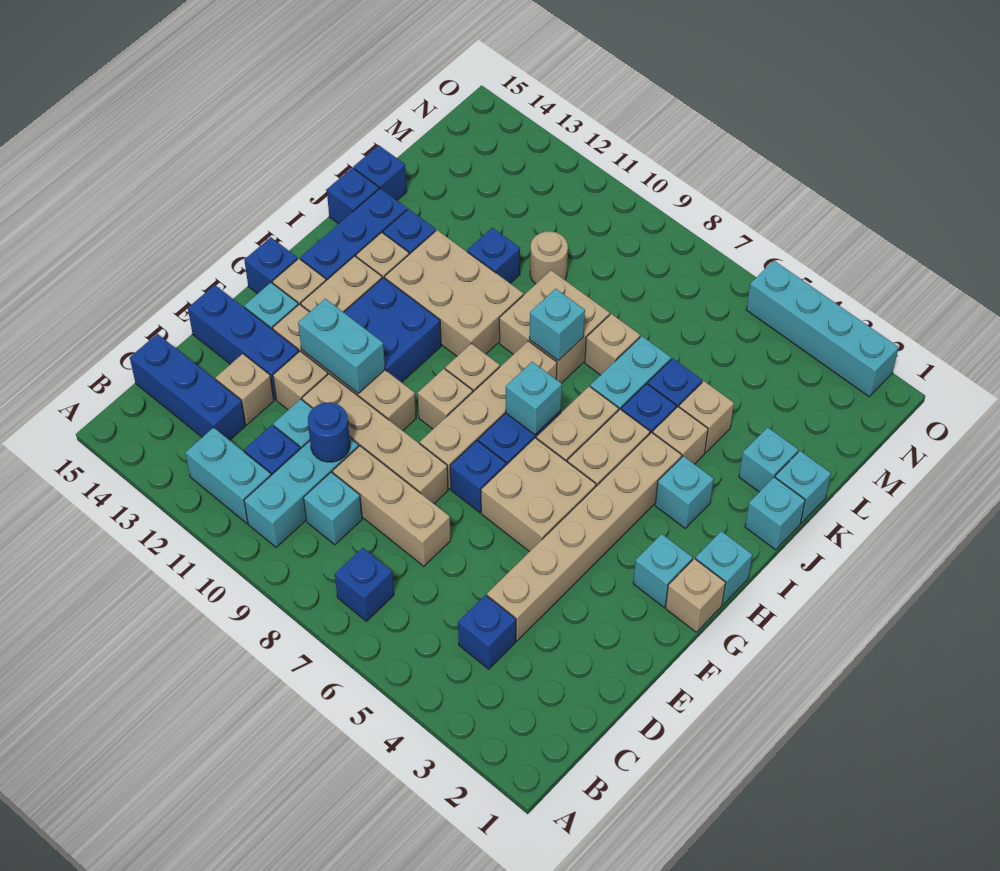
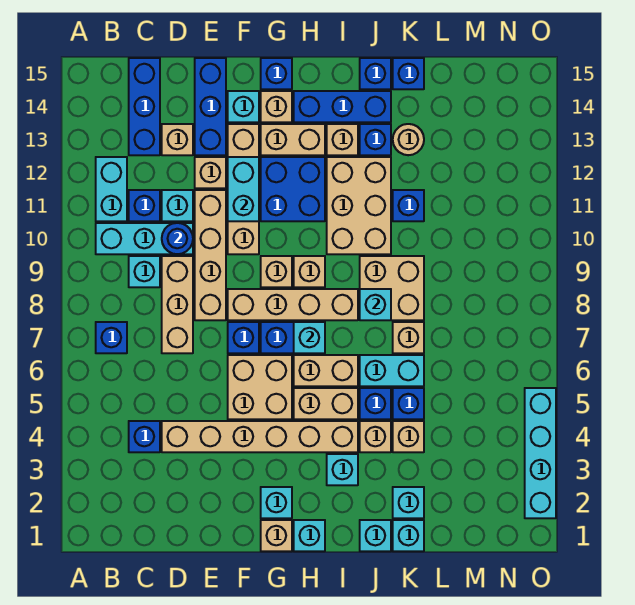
tan 1x1 round brick [530,231,568,284] -> tan 1x1 round brick moved to [393,124,424,155]

